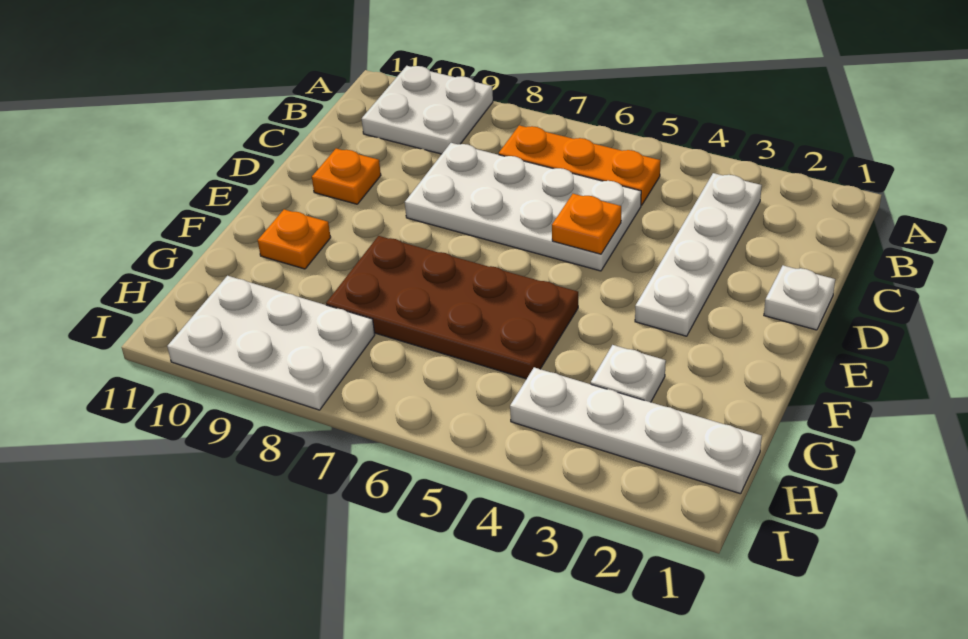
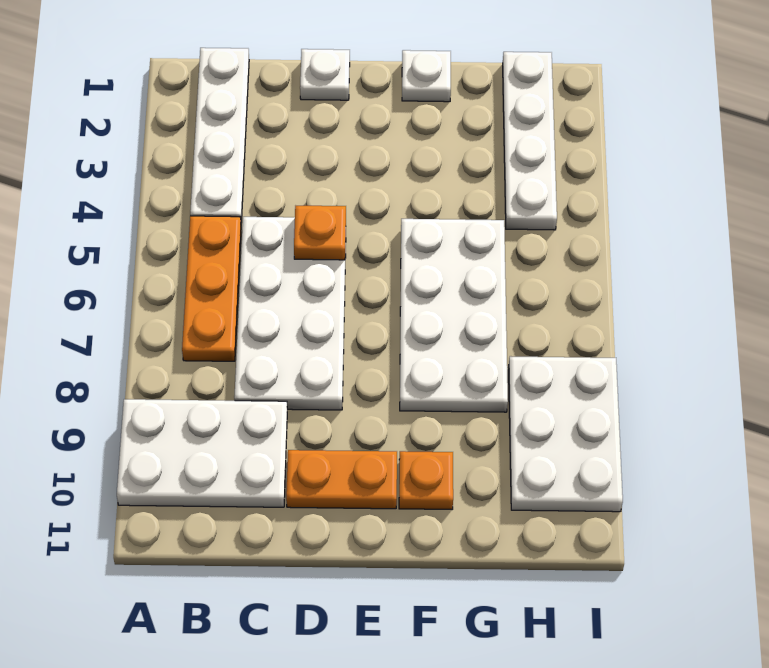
white 2x2 plate [362,66,493,154] -> white 2x3 plate [117,399,287,507]
white 1x4 plate [635,173,762,336] -> white 1x4 plate turned to [190,48,249,223]
orange 1x1 plate [312,149,381,204] -> orange 1x2 plate [286,450,397,509]
brown 2x4 plate [326,236,578,379] -> white 2x4 plate [400,219,508,412]
white 1x1 plate [591,345,666,402] -> white 1x1 plate moved to [402,50,451,102]

